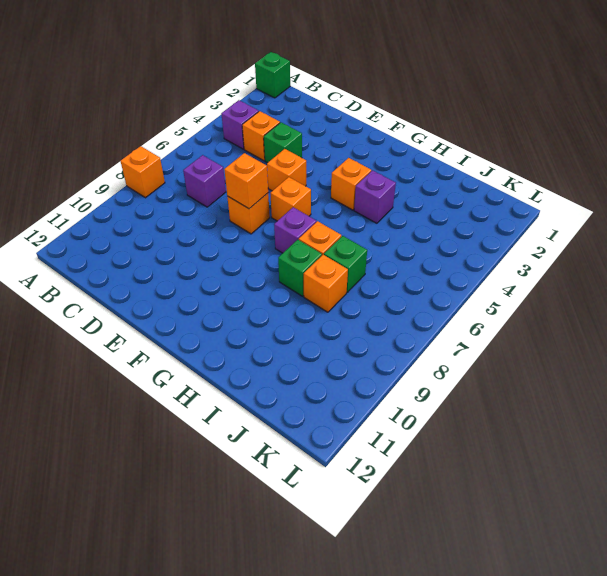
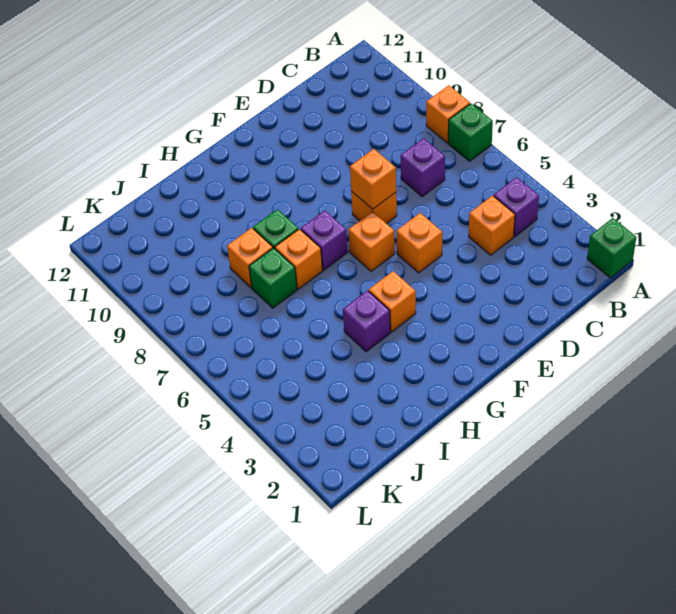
green 1x1 brick [264,122,302,163] -> green 1x1 brick moved to [448,103,493,161]

